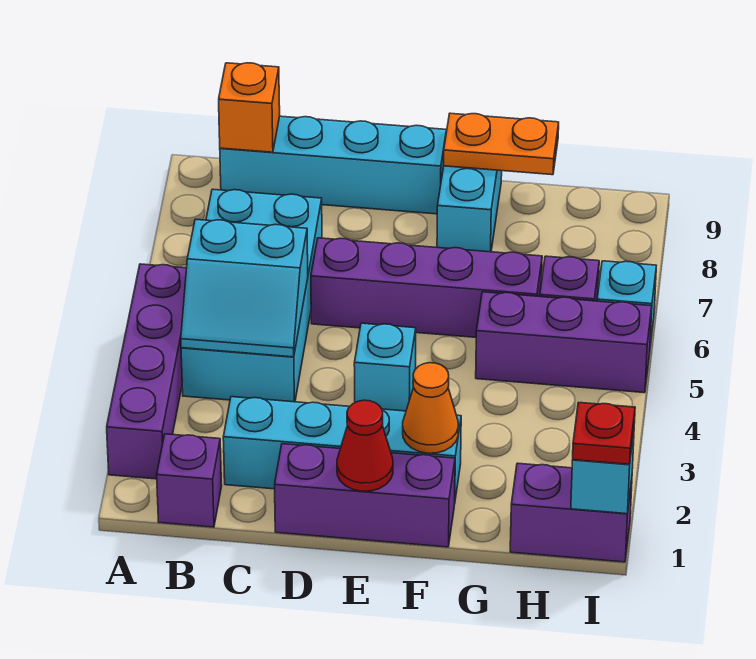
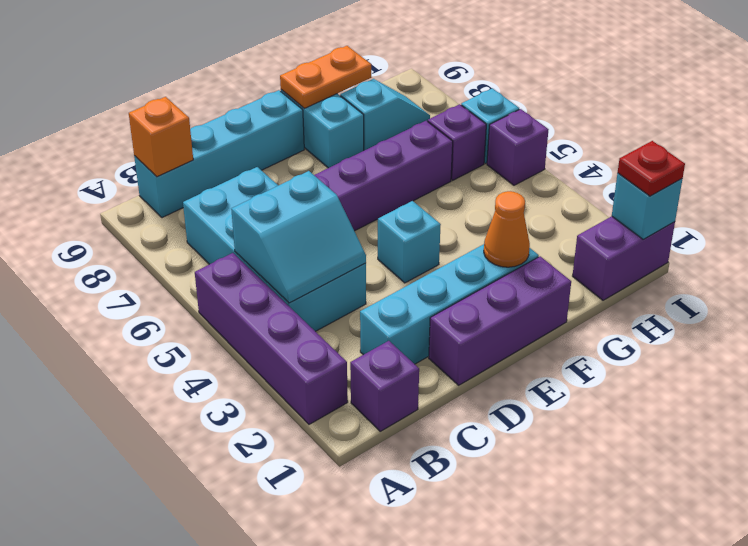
red 1x1 cone [337,400,393,491] -> none
purple 1x3 brick [476,292,652,393] -> purple 1x1 brick [487,109,549,185]
none -> cyan 1x2 slope [340,79,430,150]

